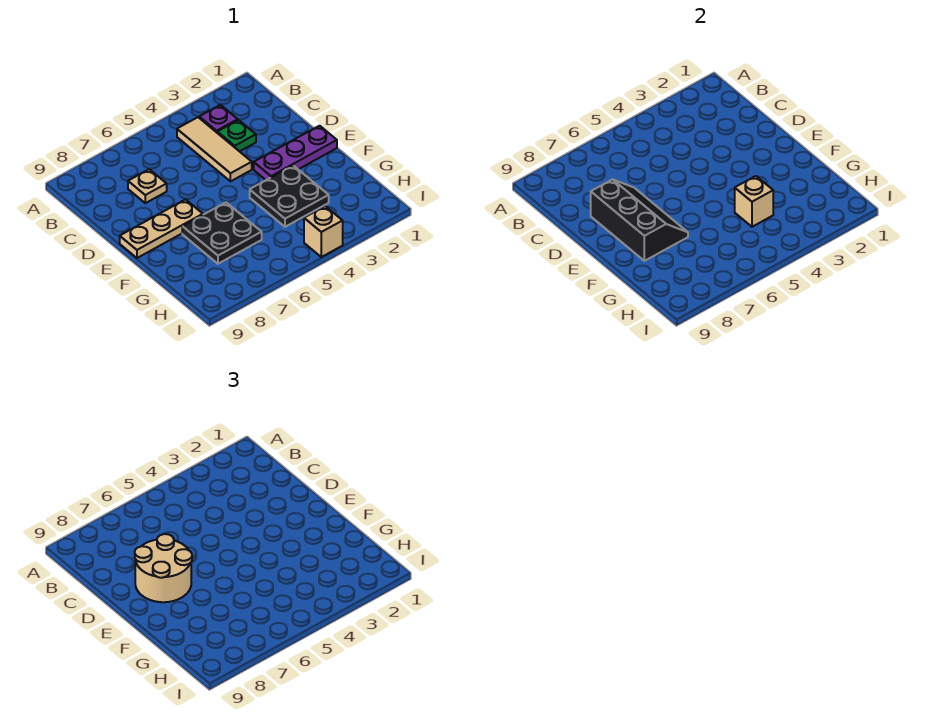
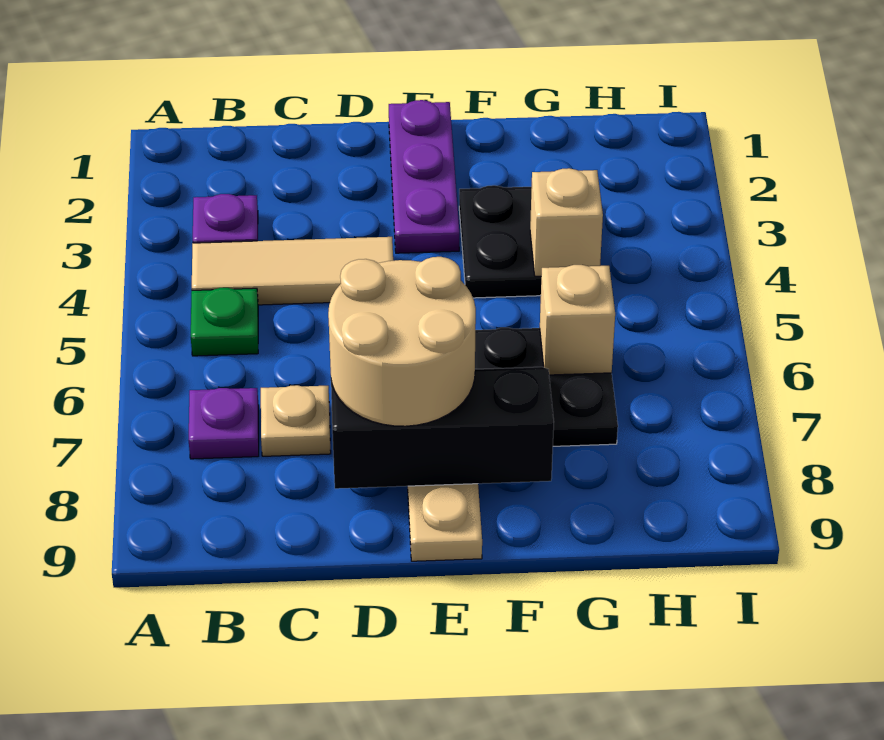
none -> purple 1x1 plate [189,388,259,459]
green 1x1 plate [217,120,256,151] -> green 1x1 plate moved to [191,288,258,356]
tan 1x1 brick [304,206,343,257] -> tan 1x1 brick moved to [540,265,615,375]

